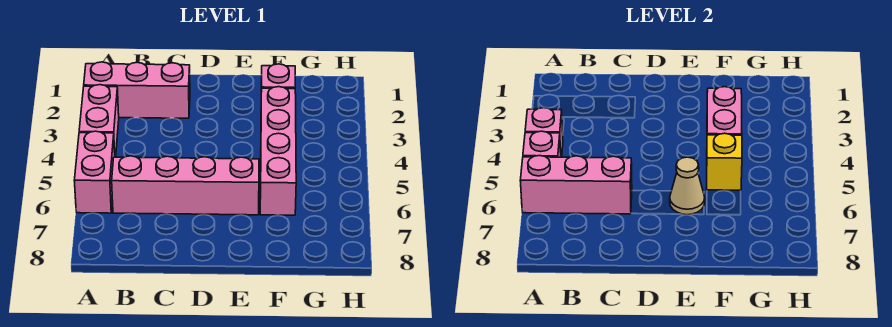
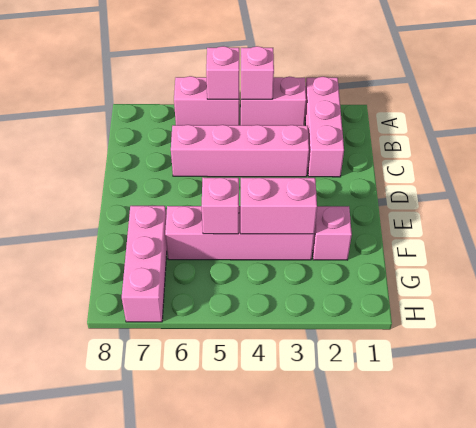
pink 1x3 brick [520,156,632,214] -> pink 1x3 brick moved to [122,206,167,322]
pink 1x4 brick [112,156,259,215] -> pink 1x4 brick turned to [171,125,309,177]
tan 1x1 cone [670,157,705,215] -> none
yellow 1x1 brick [706,133,742,190] -> pink 1x1 brick [202,177,239,234]

